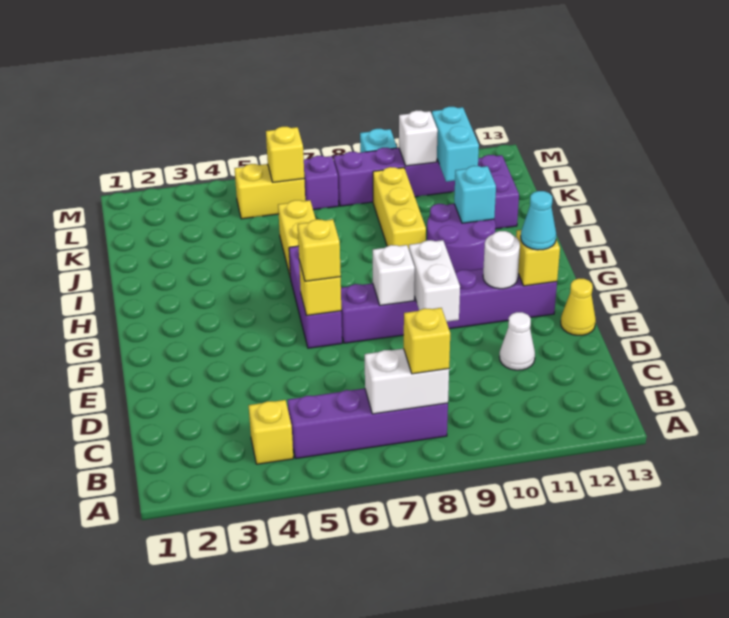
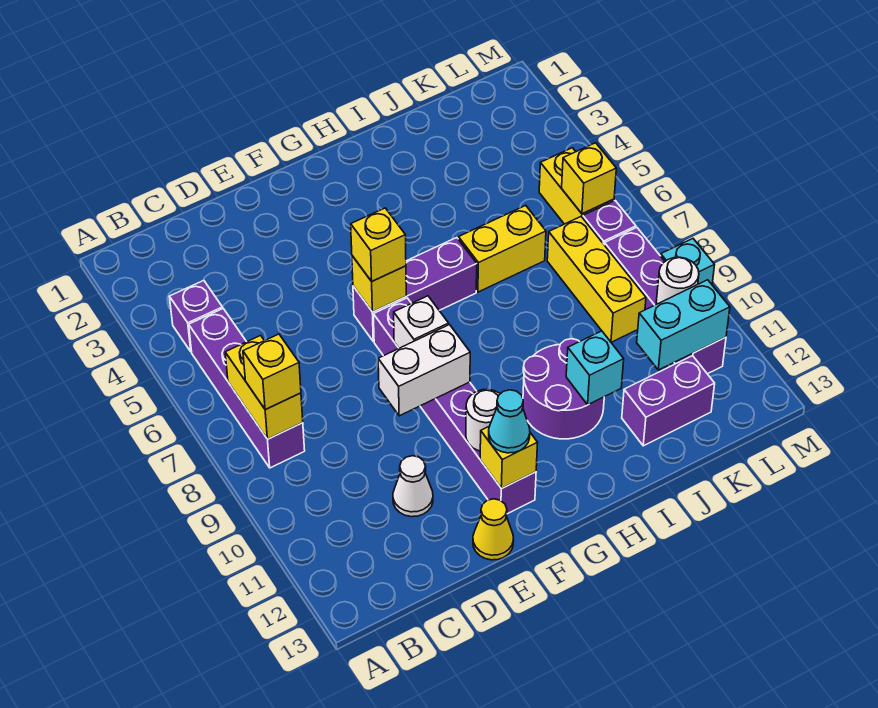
yellow 1x1 brick [249,400,293,464] -> purple 1x1 brick [169,281,223,352]
white 1x2 brick [365,349,449,414] -> yellow 1x2 brick [225,335,303,439]
yellow 1x3 brick [373,167,426,249] -> yellow 1x3 brick turned to [547,217,646,342]
white 1x1 brick [399,110,438,166] -> white 1x1 round brick [656,257,699,304]

